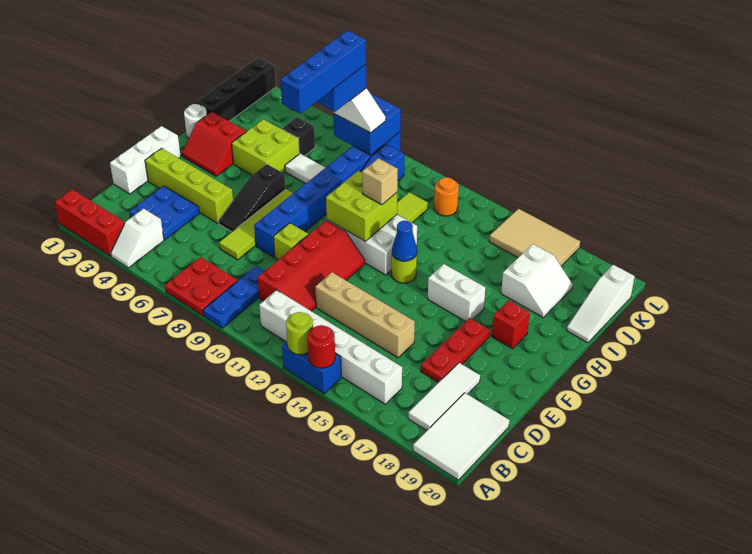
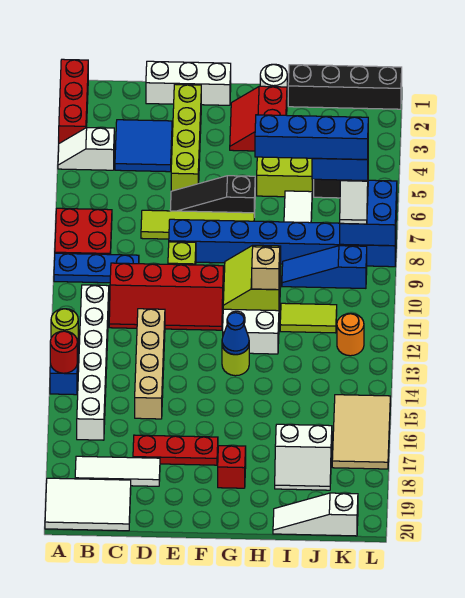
blue 2x2 plate [129,186,199,240] -> blue 2x2 tile [115,120,172,172]
lime 2x2 brick [326,171,397,241] -> lime 2x2 slope [223,245,281,311]
white 1x2 brick [428,264,486,322] -> none

